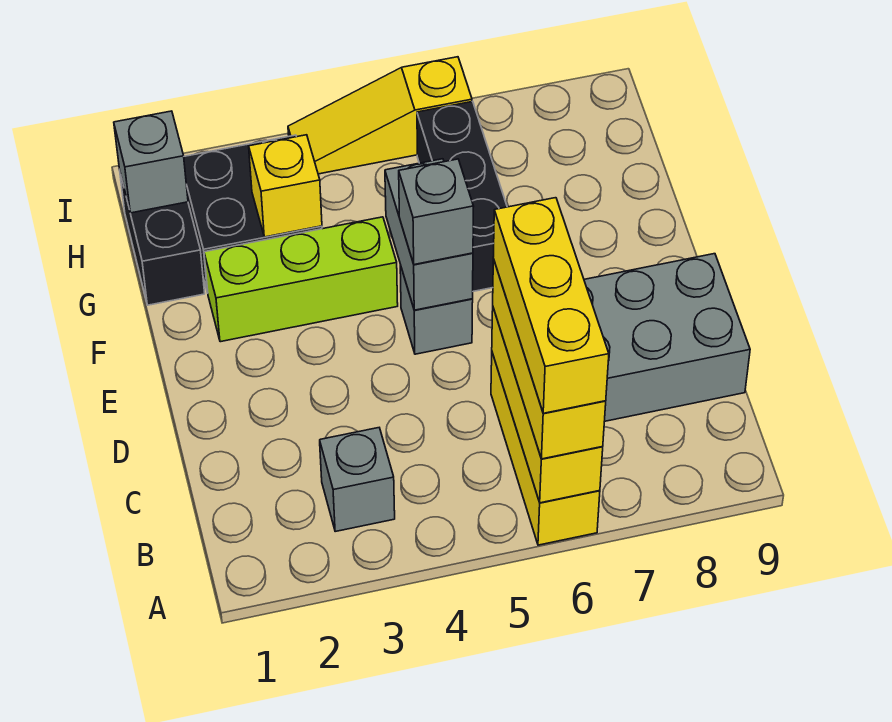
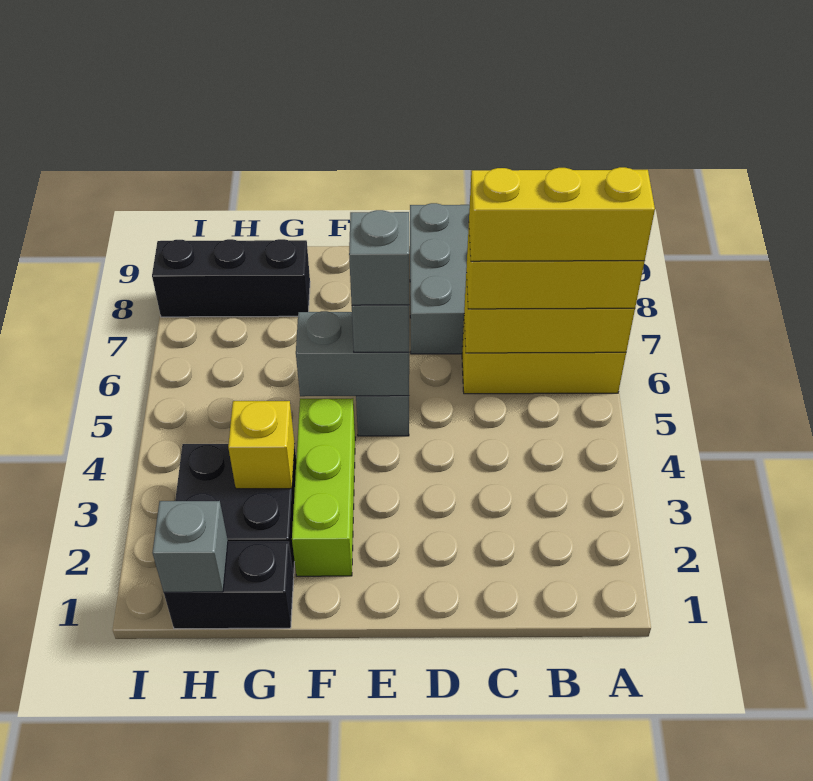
grey 1x1 brick [320,428,395,532] -> grey 1x1 brick moved to [349,210,409,305]
black 1x3 brick [417,101,507,291] -> black 1x3 brick moved to [152,239,310,317]
yellow 1x3 slope [288,57,472,174] -> none

